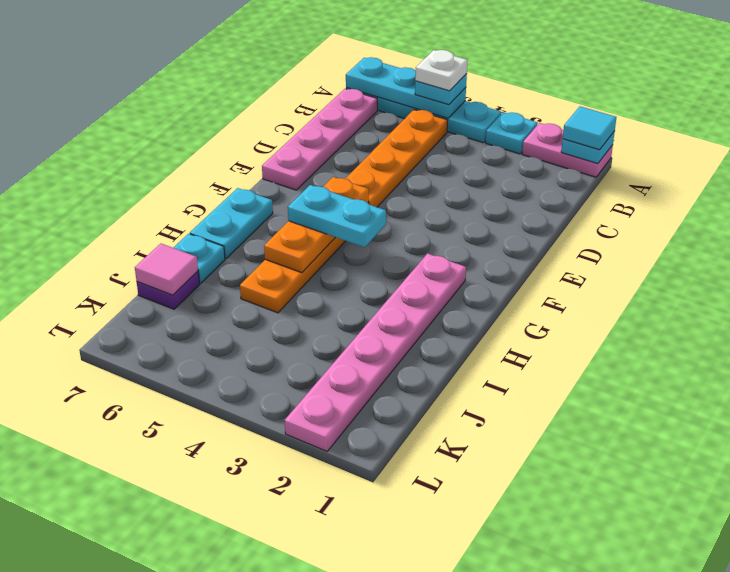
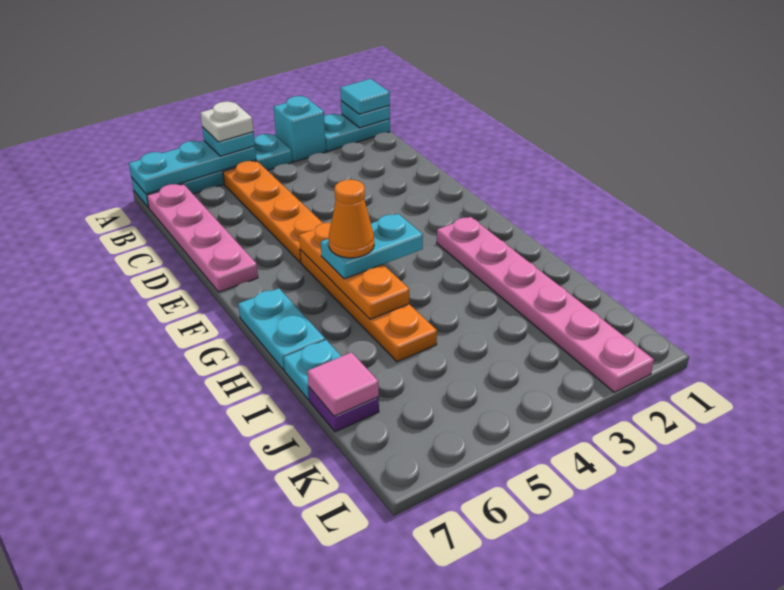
pink 1x2 plate [522,123,613,177] -> cyan 1x2 plate [324,114,390,151]
cyan 1x1 plate [486,112,538,154] -> cyan 1x1 brick [274,96,326,162]
none -> orange 1x1 cone [329,180,374,258]

